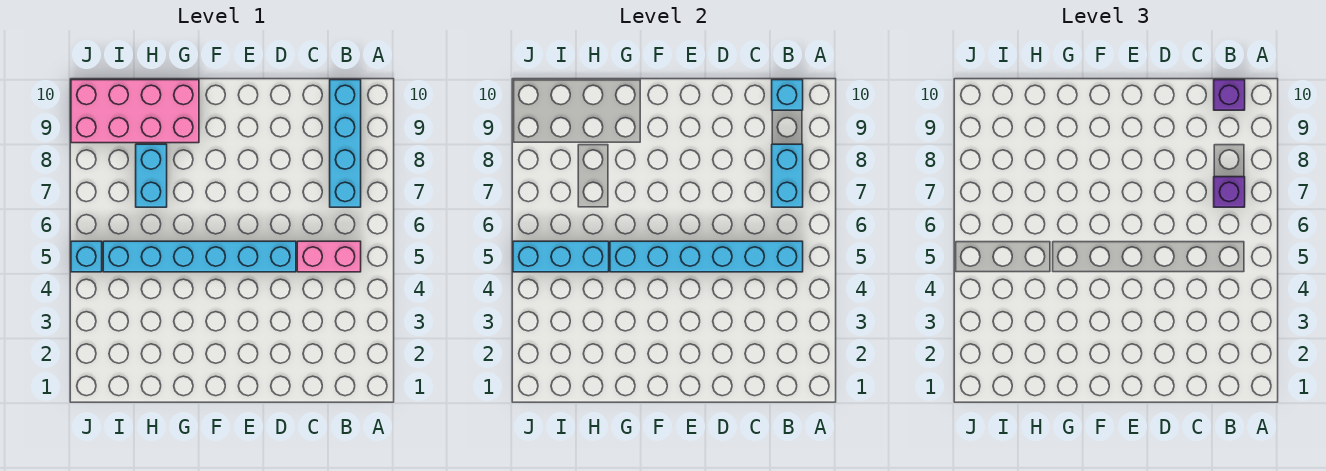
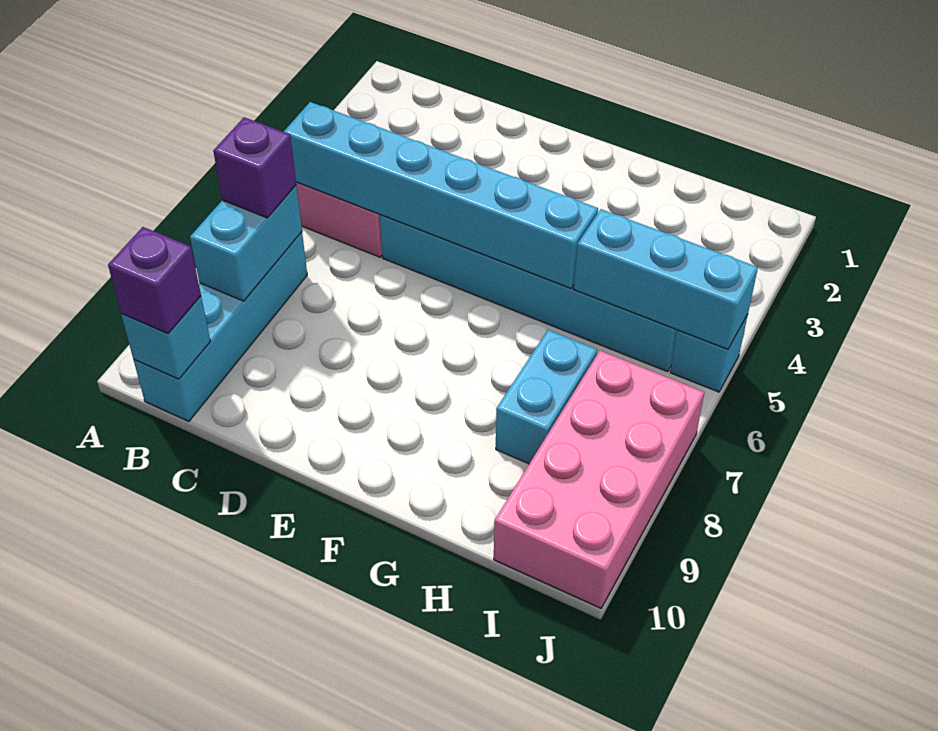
pink 2x4 brick [71,80,199,143] -> pink 2x4 brick turned to [494,351,704,608]

